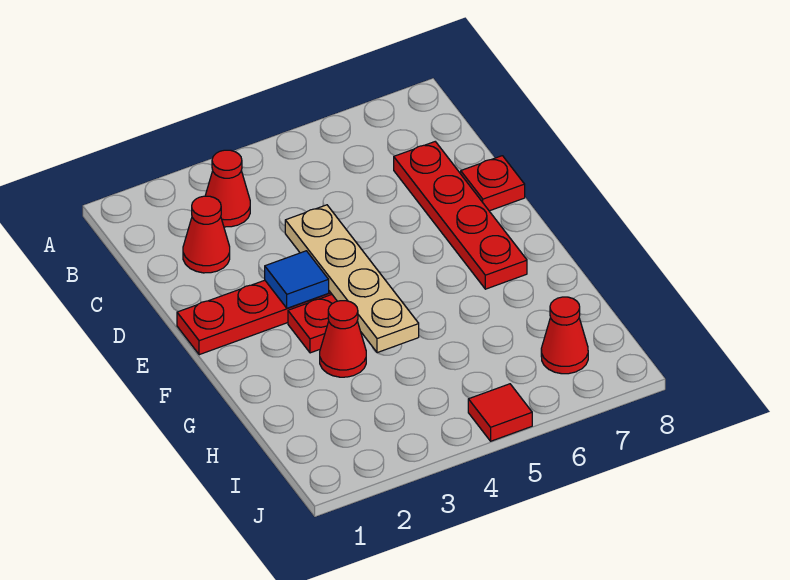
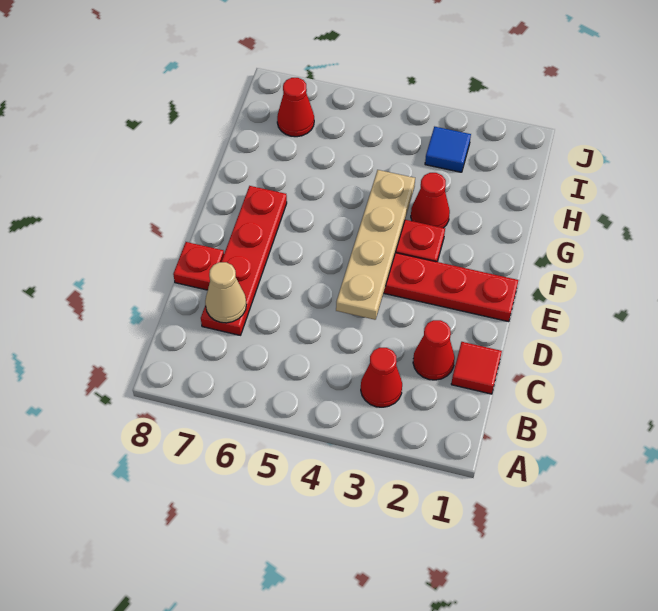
none -> tan 1x1 cone [205,262,246,323]
blue 1x1 tile [265,251,329,308] -> blue 1x1 tile moved to [425,127,471,172]
red 1x1 tile [468,384,532,441] -> red 1x1 tile moved to [451,342,502,394]

